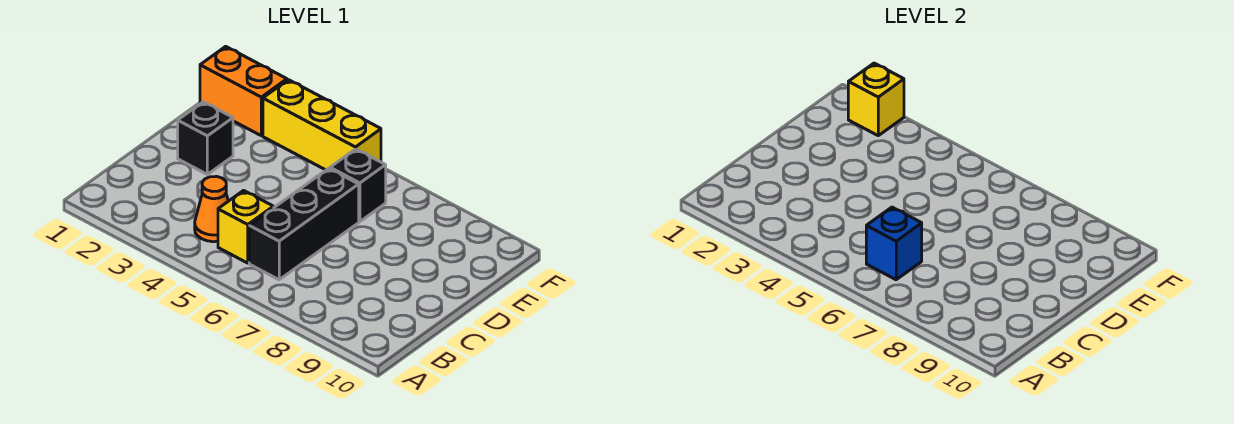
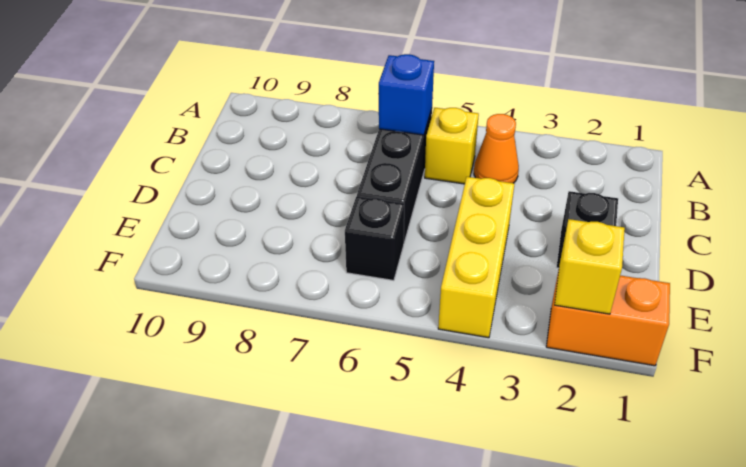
yellow 1x3 brick [263,80,381,170] -> yellow 1x3 brick turned to [438,177,514,338]

